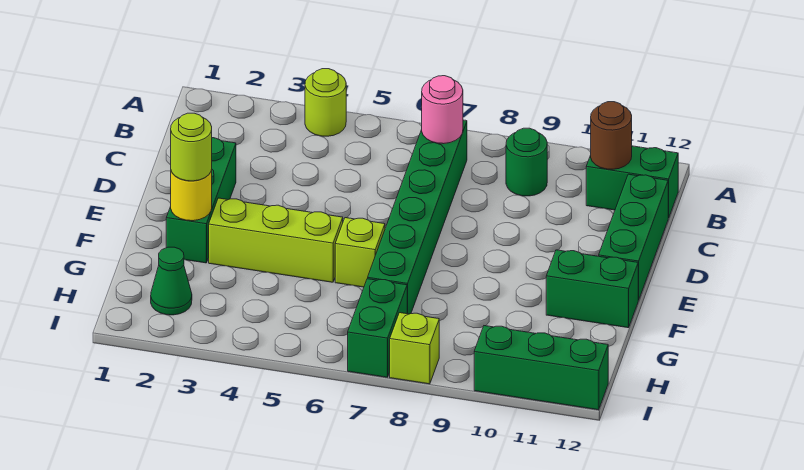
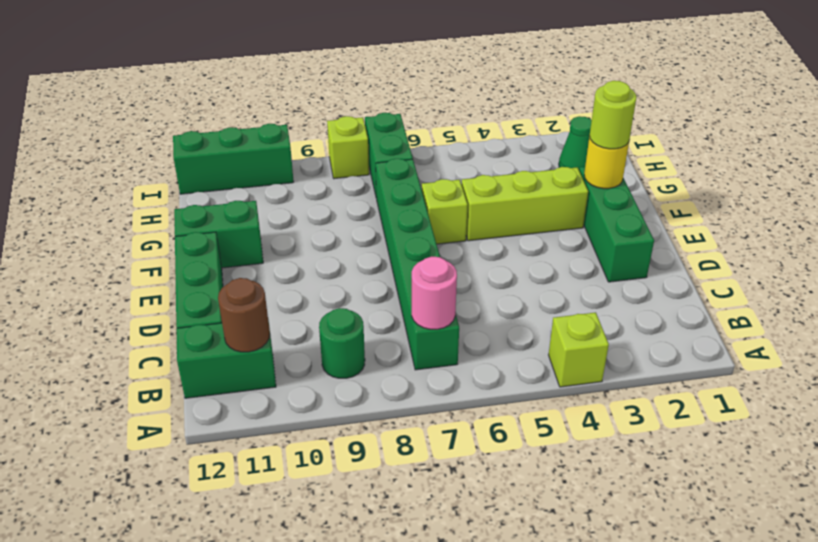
lime 1x1 round brick [305,69,346,136] -> lime 1x1 brick [549,312,609,387]

